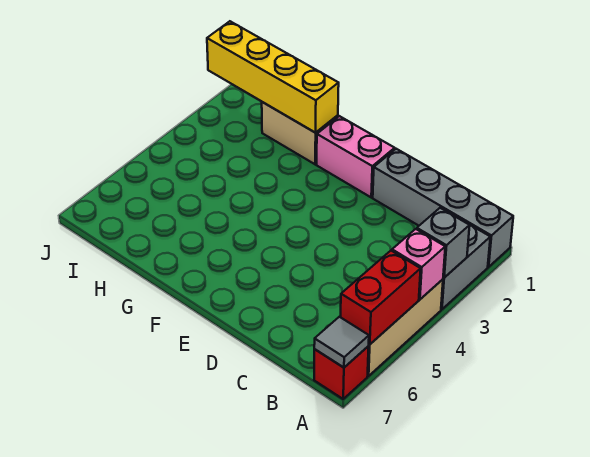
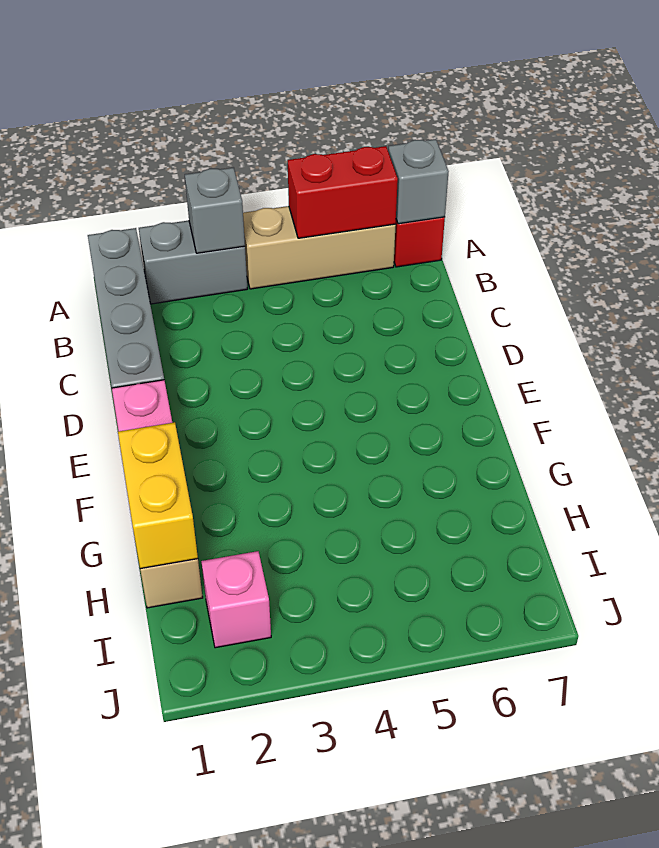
pink 1x1 brick [392,229,445,299] -> pink 1x1 brick moved to [201,551,271,648]
grey 1x1 tile [314,317,369,368] -> grey 1x1 brick [388,139,449,224]
yellow 1x4 brick [207,21,339,133] -> yellow 1x2 brick [118,422,198,569]

